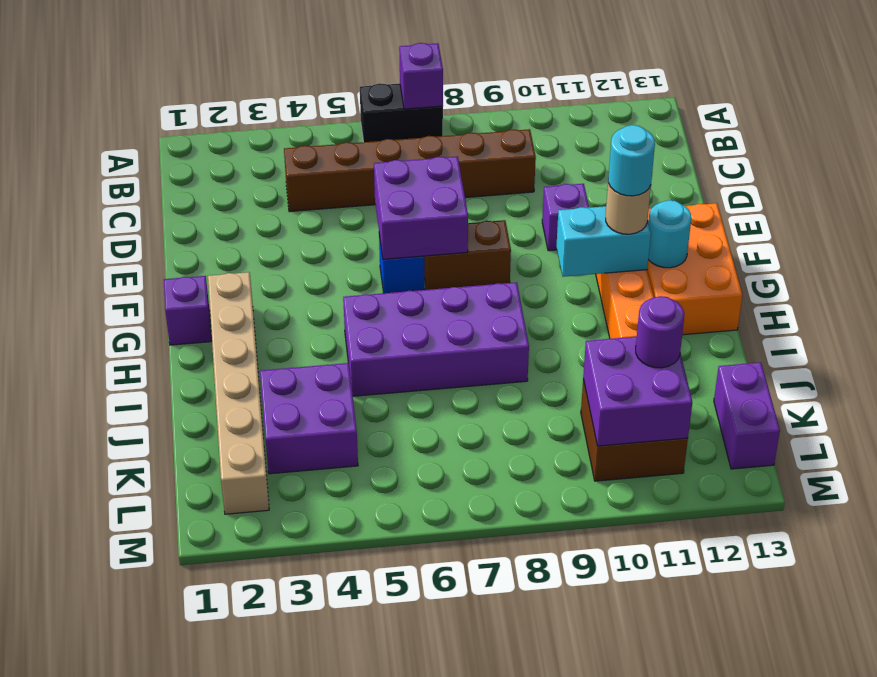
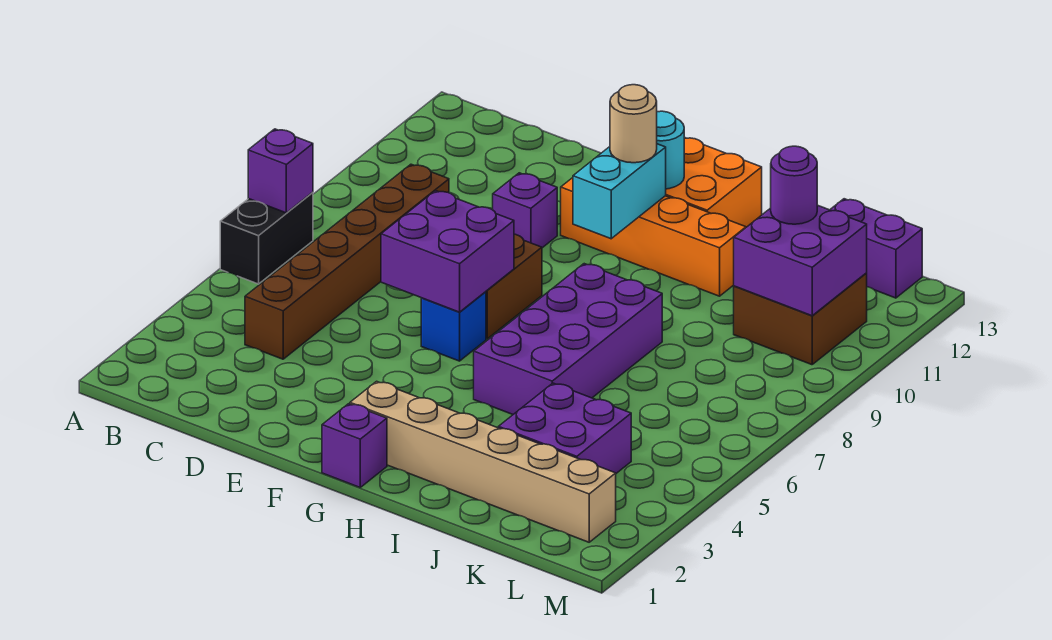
cyan 1x1 round brick [608,125,655,196] -> none

